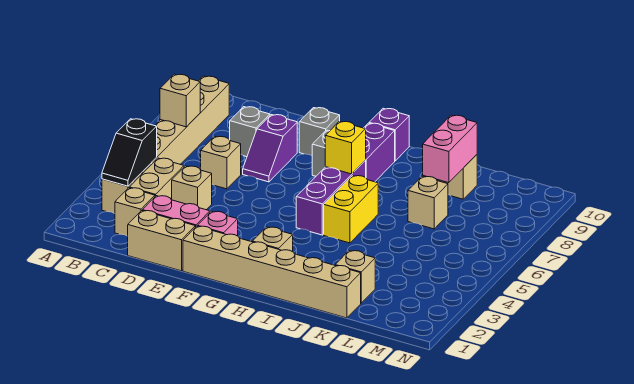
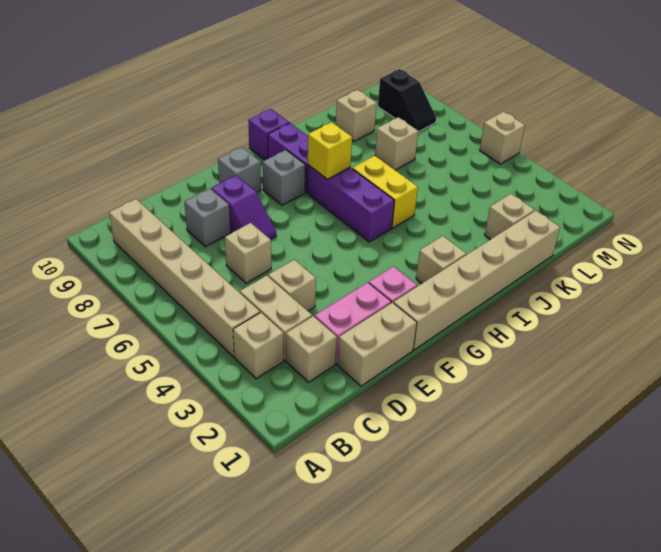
black 1x2 slope [102,119,157,186] -> black 1x2 slope moved to [378,69,436,132]
tan 1x1 brick [160,74,200,127] -> tan 1x1 brick moved to [480,112,525,164]
pink 1x2 brick [423,115,477,183] -> none

